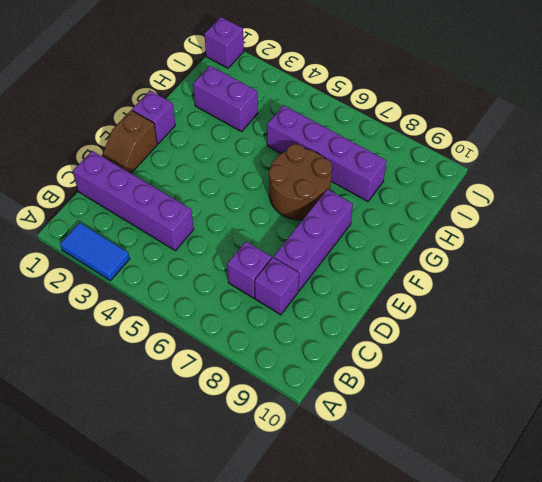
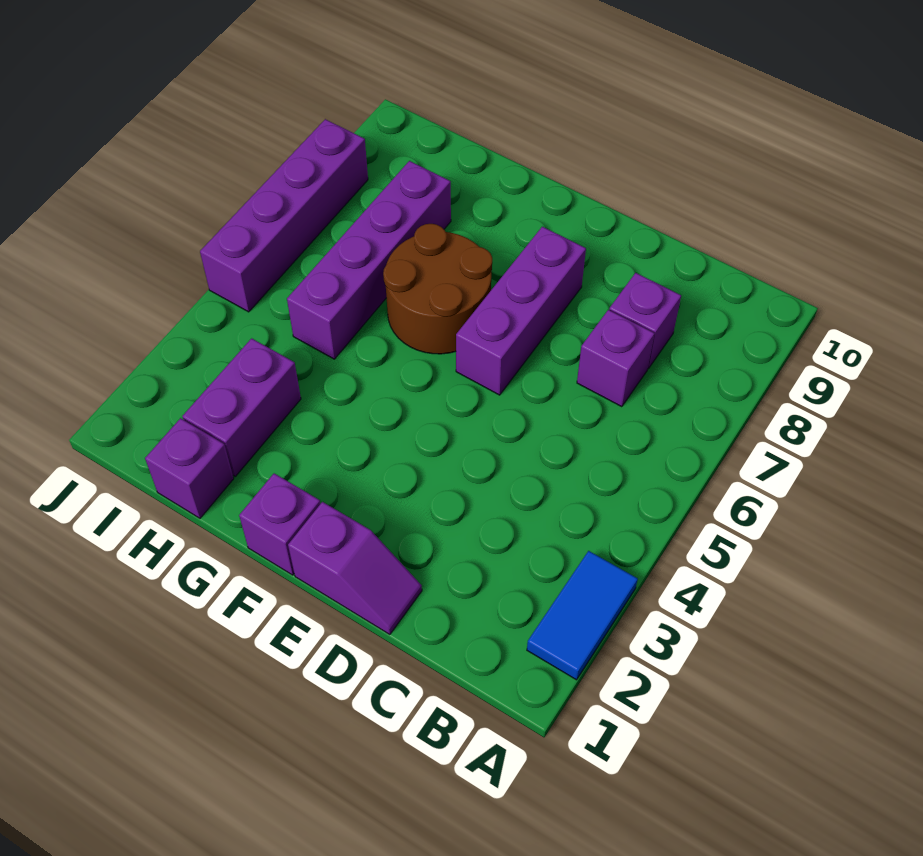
purple 1x4 brick [73,151,194,251] -> purple 1x4 brick moved to [200,119,368,312]
brown 1x2 slope [102,110,157,173] -> purple 1x2 slope [288,502,422,634]
purple 1x3 brick [274,189,353,291] -> purple 1x3 brick turned to [456,227,586,395]
purple 1x1 brick [205,17,244,68] -> purple 1x1 brick moved to [145,418,234,518]

